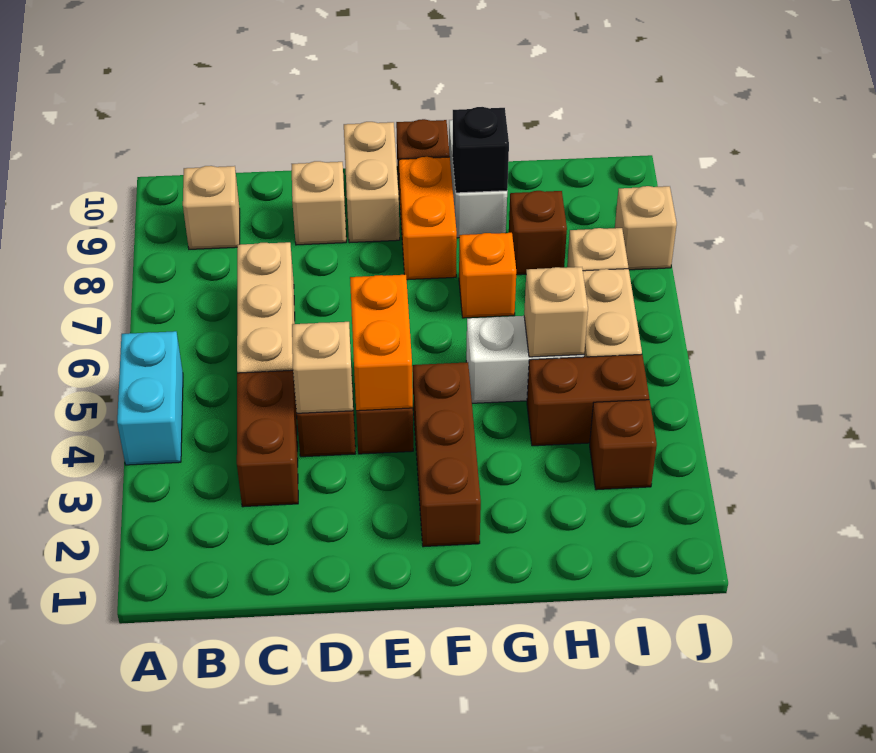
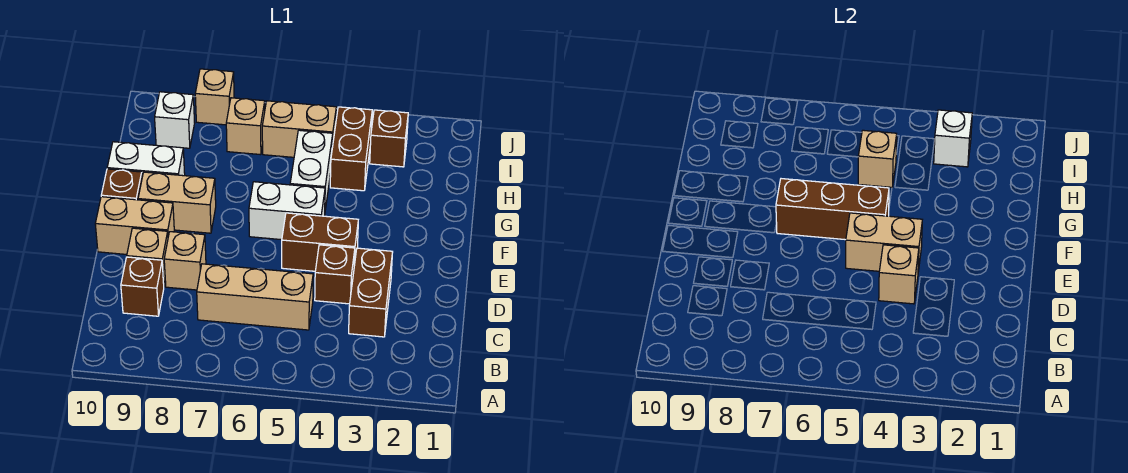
cyan 1x2 brick [117,331,183,465] -> none
tan 1x1 brick [183,166,240,249] -> tan 1x1 brick moved to [164,232,206,290]
brown 1x2 brick [237,370,298,507] -> brown 1x2 brick turned to [349,248,393,337]
orange 1x2 brick [350,274,413,411] -> tan 1x2 brick [846,213,922,271]
brown 1x3 brick [413,362,481,547] -> brown 1x3 brick moved to [776,179,889,240]
none -> white 1x2 brick [249,182,325,240]
orange 1x2 brick [399,157,457,280] -> tan 1x2 brick [138,172,216,233]
orange 1x1 brick [459,233,516,318] -> none
black 1x1 brick [452,107,509,193] -> none
brown 1x1 brick [509,191,567,275] -> brown 1x1 brick moved to [121,257,164,316]
none -> white 1x1 brick [934,110,972,167]
none -> white 1x1 brick [155,92,195,148]

